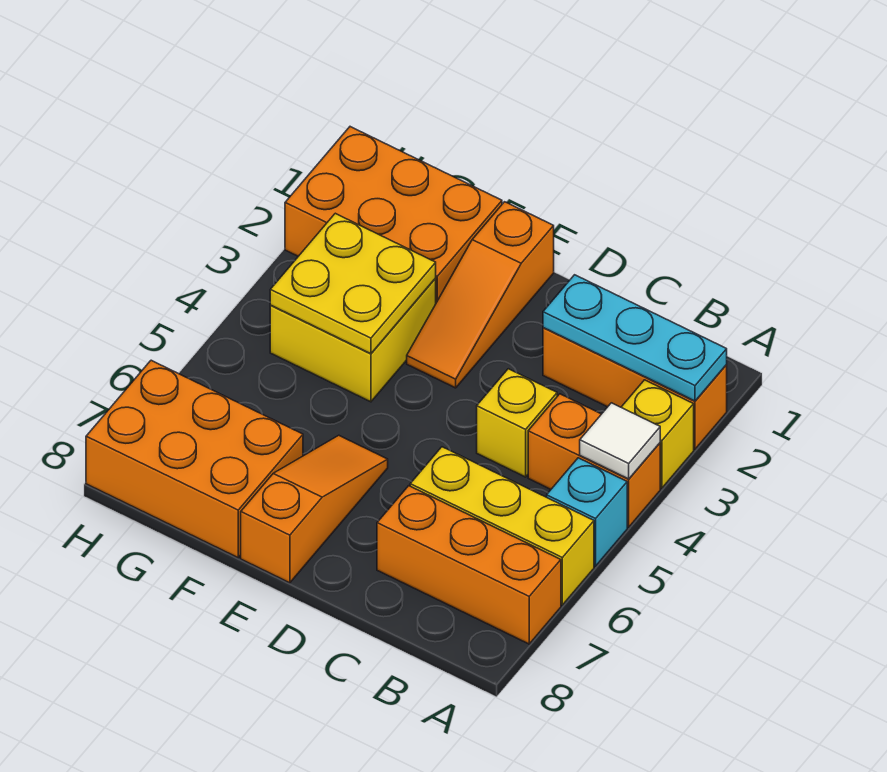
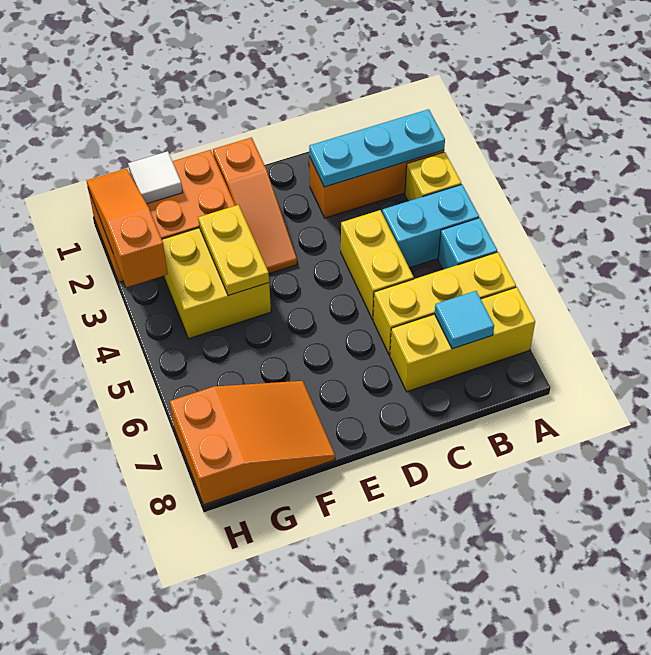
orange 1x2 brick [528,394,660,527] -> cyan 1x2 brick [382,184,479,268]
white 1x1 tile [580,403,660,479] -> white 1x1 tile moved to [128,151,182,204]
orange 1x3 brick [377,486,561,644] -> yellow 1x3 brick [390,287,535,392]
none -> cyan 1x1 tile [435,291,494,349]
yellow 1x1 brick [477,369,557,477] -> yellow 1x2 brick [341,210,414,319]
orange 1x3 slope [241,435,388,583] -> orange 1x3 slope moved to [87,169,168,287]
yellow 2x2 plate [270,213,436,354] -> yellow 1x2 plate [198,205,269,296]
orange 2x3 brick [86,360,303,558] -> orange 2x3 slope [170,381,335,505]

